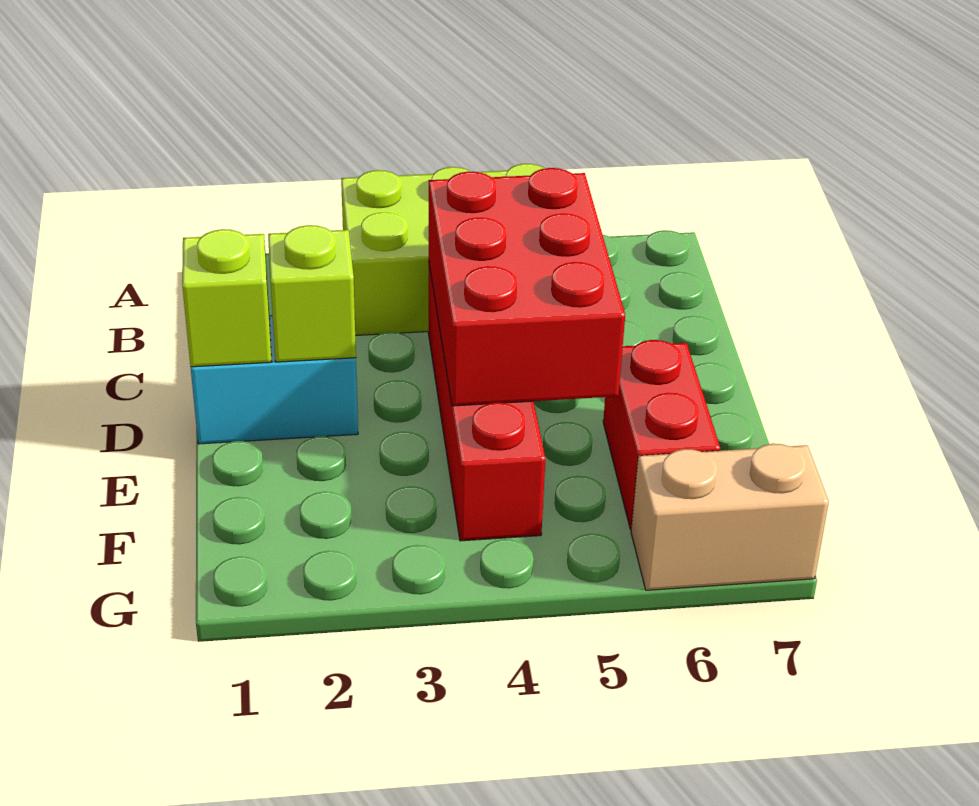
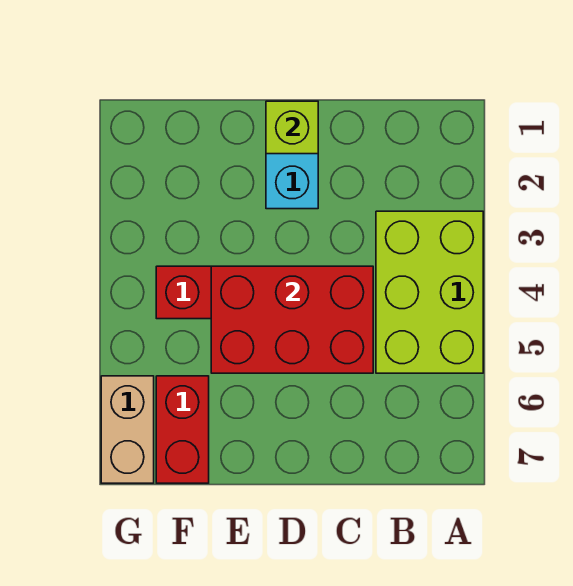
lime 1x1 brick [268,225,356,362] -> none
red 1x2 brick [603,340,720,529] -> red 1x2 brick turned to [156,376,209,483]

